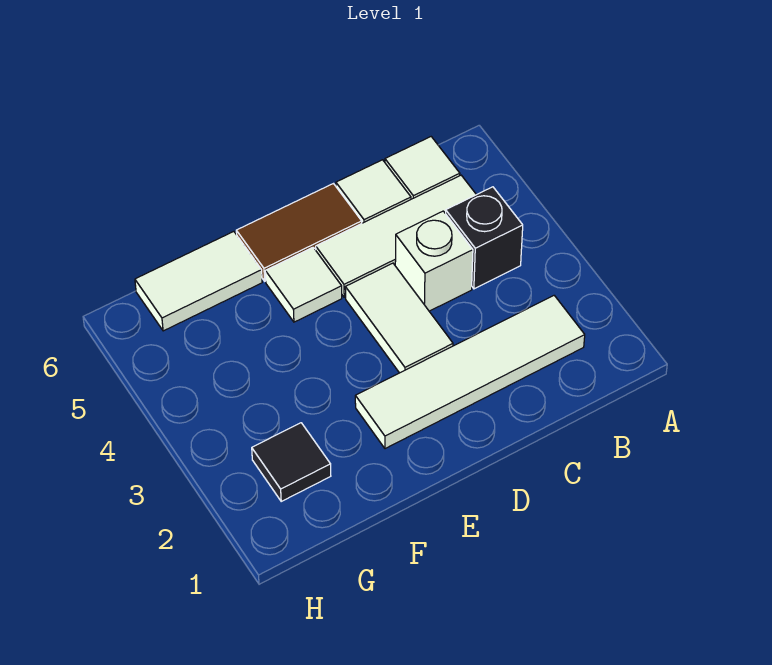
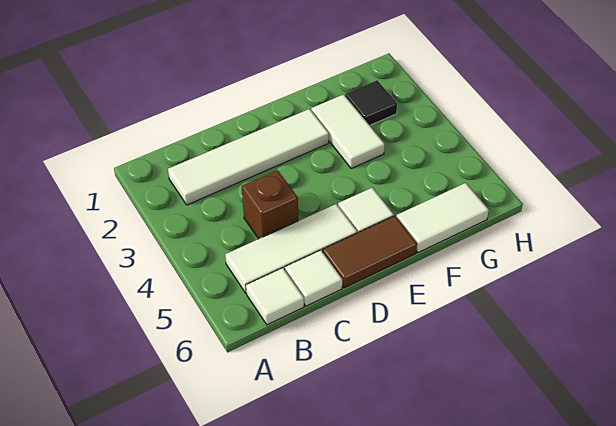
black 1x1 brick [446,187,523,289] -> none
white 1x1 brick [395,211,473,311] -> brown 1x1 brick [242,170,298,239]
white 1x2 tile [345,263,453,373] -> white 1x2 tile moved to [311,94,385,169]

